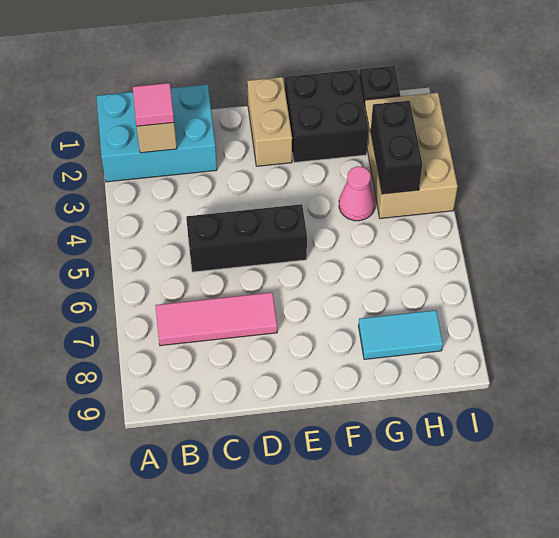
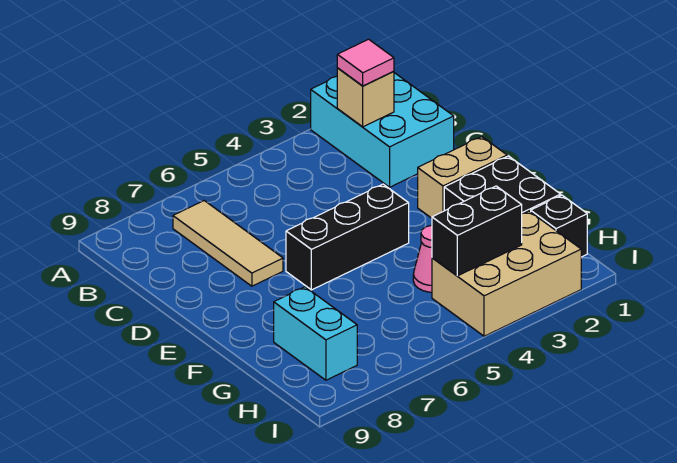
pink 1x3 tile [155,292,277,346] -> tan 1x3 tile [173,201,283,286]
black 1x3 brick [186,204,307,272] -> black 1x3 brick turned to [286,184,409,290]
cyan 1x2 tile [358,310,443,359] -> cyan 1x2 brick [274,287,357,380]

